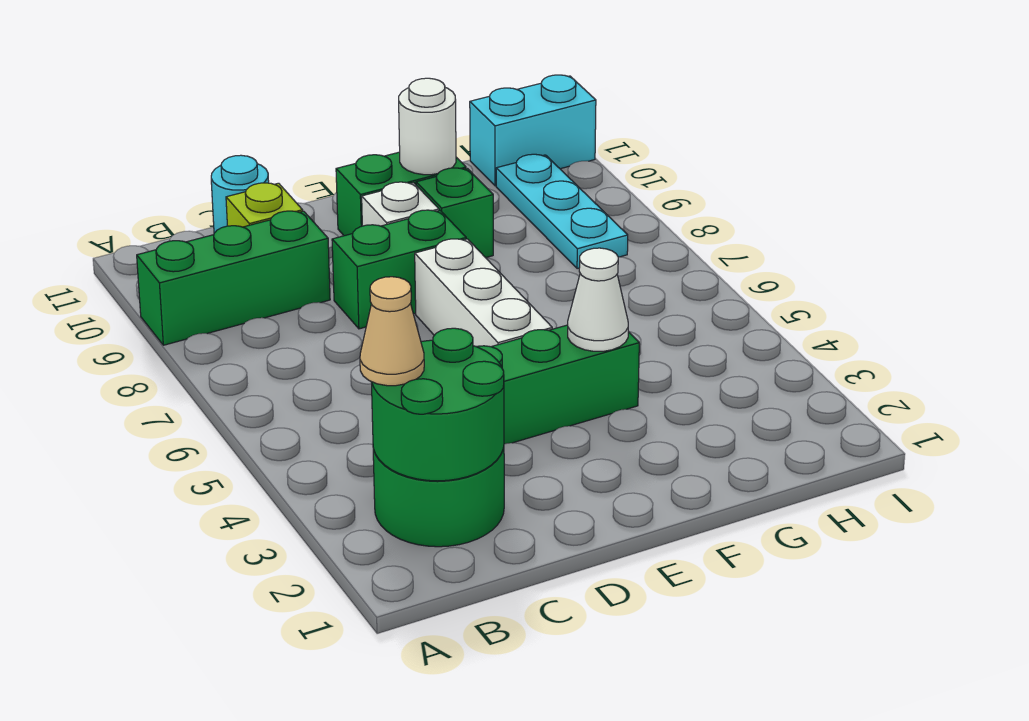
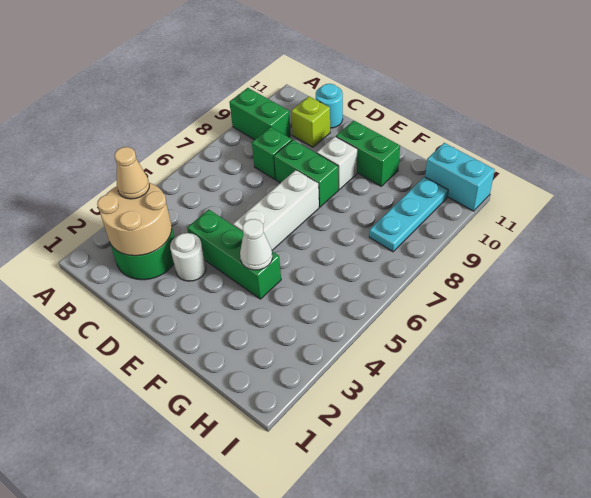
green 1x3 brick [137,211,330,345] -> green 1x2 brick [229,88,291,140]
green 2x2 round brick [371,328,504,481] -> tan 2x2 round brick [97,183,172,256]
green 1x1 brick [416,168,493,258] -> green 1x1 brick moved to [252,127,292,179]
white 1x1 round brick [399,78,456,175] -> white 1x1 round brick moved to [170,233,206,281]

